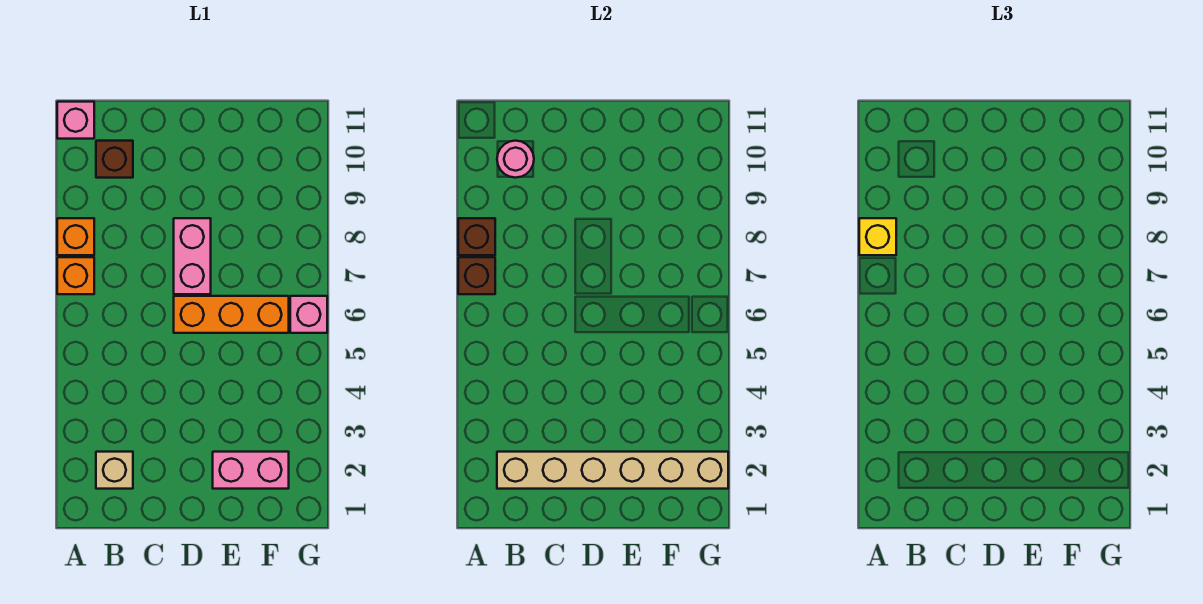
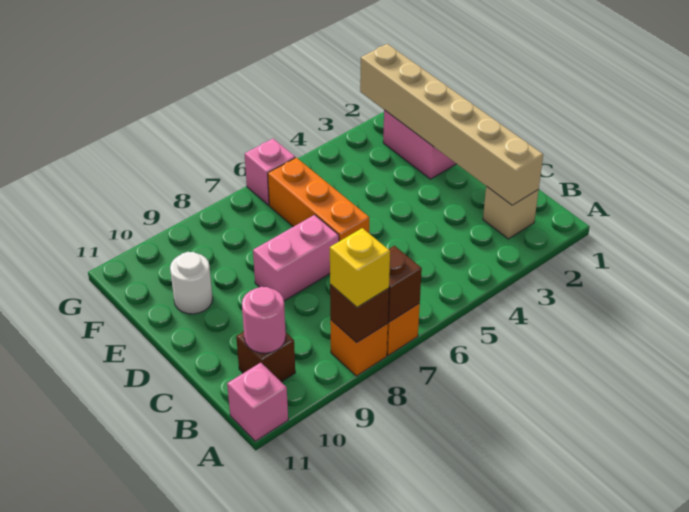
none -> white 1x1 round brick [170,252,213,314]

